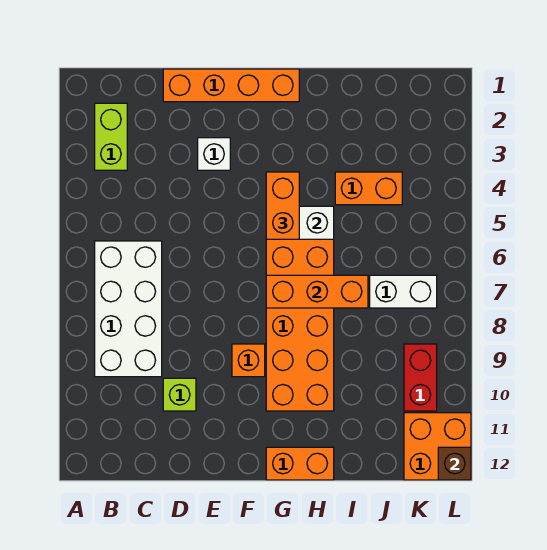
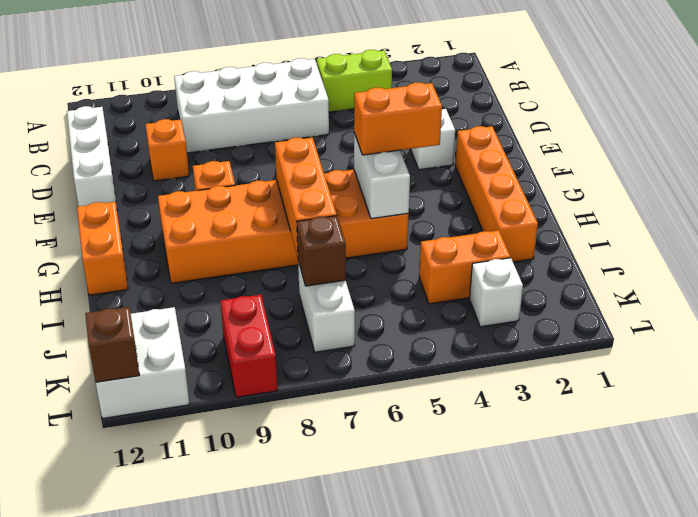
lime 1x2 brick [95,103,127,170] -> lime 1x2 brick moved to [317,50,392,112]
none -> white 1x3 brick [67,106,117,208]
orange 1x4 brick [163,69,299,102] -> orange 1x4 brick moved to [455,126,538,262]
lime 1x1 brick [163,378,196,411] -> orange 1x1 brick [145,119,189,181]
orange 1x2 brick [335,172,402,205] -> orange 1x2 brick turned to [419,230,510,304]
none -> brown 1x1 brick [297,216,346,286]
none -> white 1x1 brick [469,258,523,327]
red 1x2 brick [404,344,437,411] -> red 1x2 brick turned to [220,295,277,397]
orange 2x2 brick [404,413,471,480] -> white 2x2 brick [96,307,190,419]

